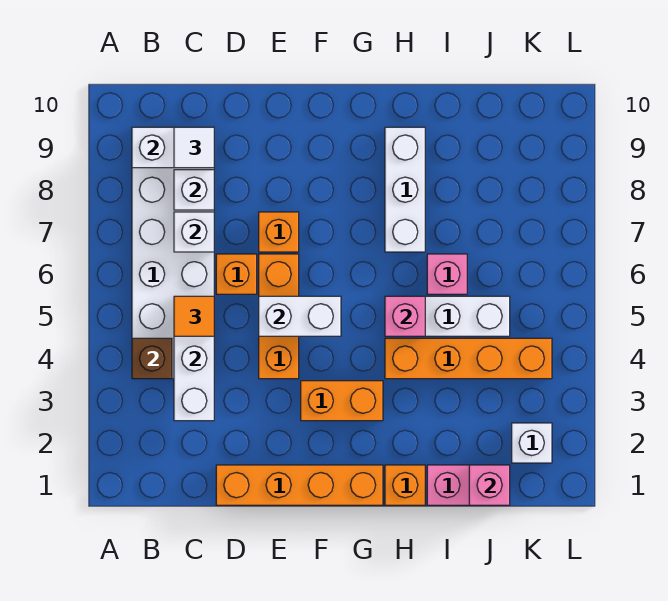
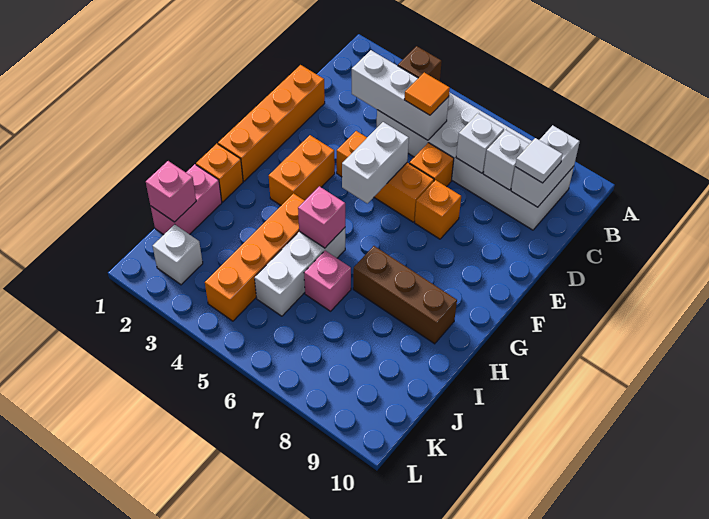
white 1x3 brick [385,127,425,252] -> brown 1x3 brick [353,246,457,344]

